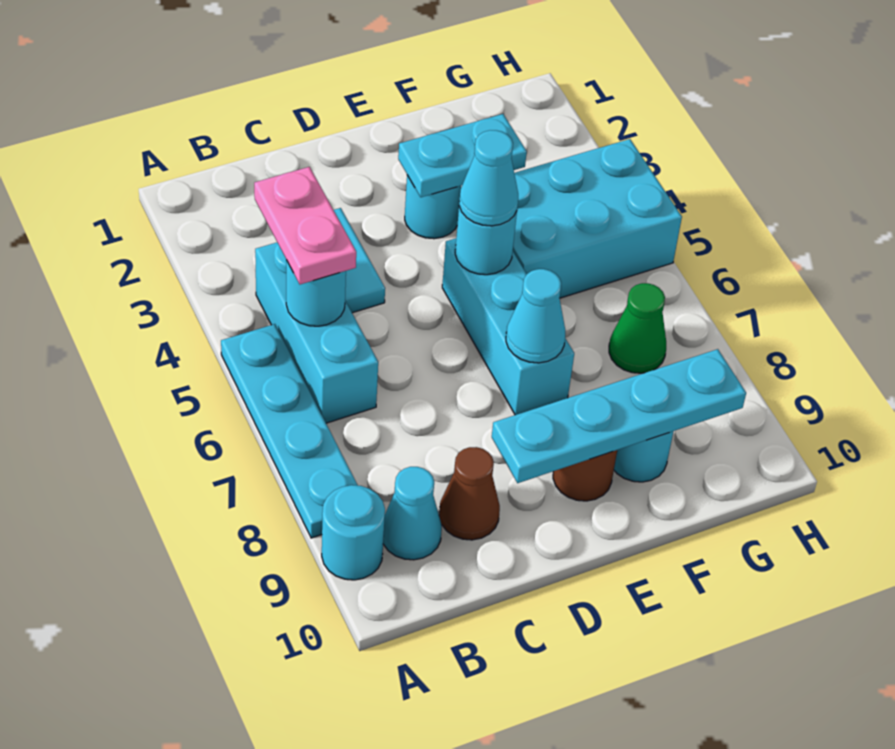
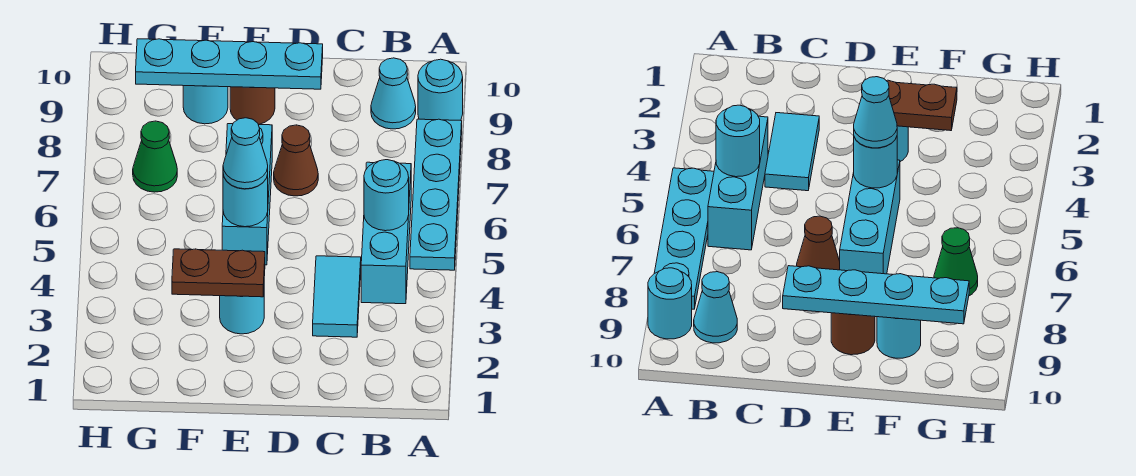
pink 1x2 plate [254,167,356,284] -> none
brown 1x1 cone [439,447,500,540] -> brown 1x1 cone moved to [274,125,318,196]
cyan 1x2 plate [398,114,527,197] -> brown 1x2 plate [172,249,265,297]
cyan 1x1 cone [506,269,565,363] -> none
cyan 2x3 brick [513,139,682,298] -> none

